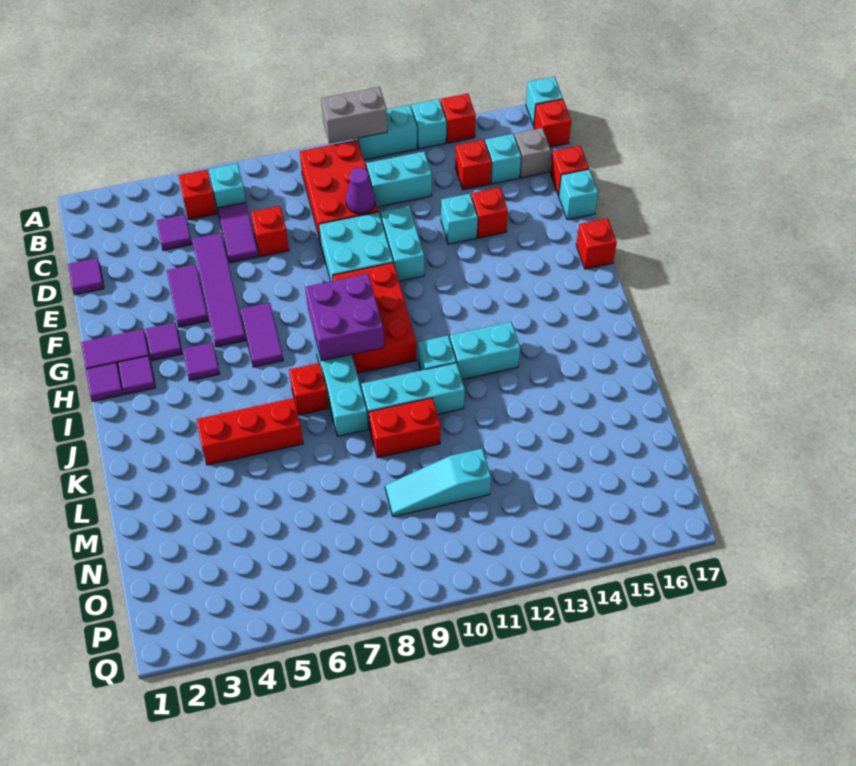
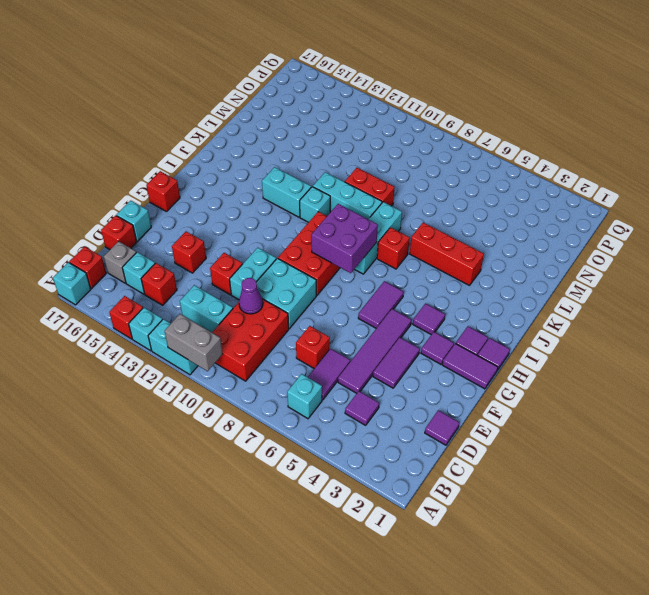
red 1x1 brick [178,169,217,220] -> red 1x1 brick moved to [210,253,243,295]
cyan 1x1 brick [441,194,478,244] -> none
cyan 1x3 slope [385,449,491,517] -> none

